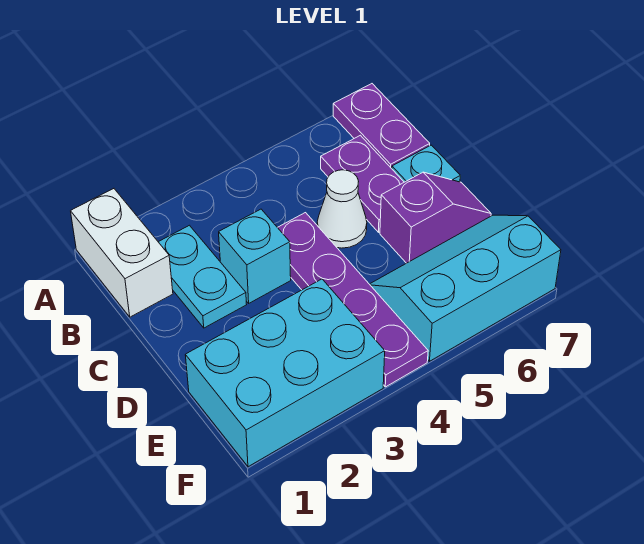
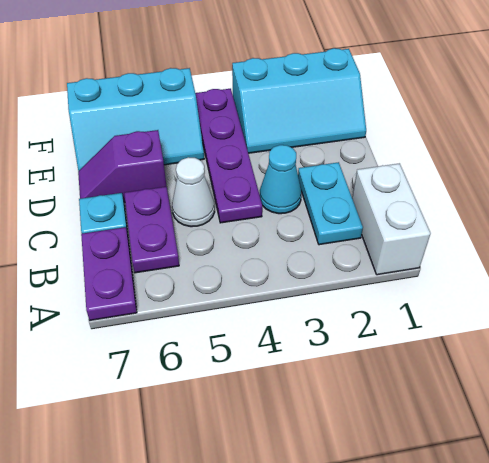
cyan 1x1 brick [219,209,291,303] -> cyan 1x1 cone [260,145,302,214]
cyan 2x3 brick [185,279,385,467] -> cyan 2x3 slope [232,48,366,153]

